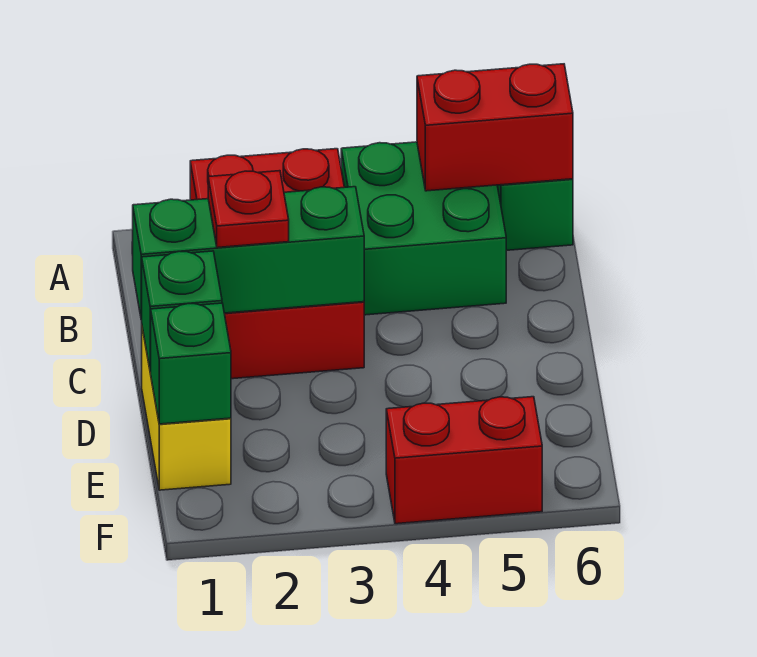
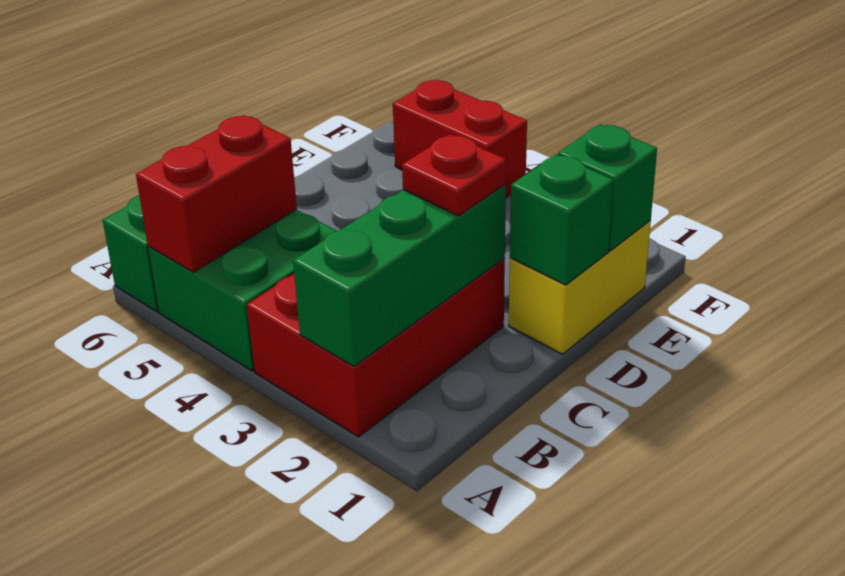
red 1x2 brick [417,64,573,191] -> red 1x2 brick turned to [136,115,297,272]
green 1x3 brick [133,187,364,320] -> green 1x3 brick turned to [293,185,506,366]

